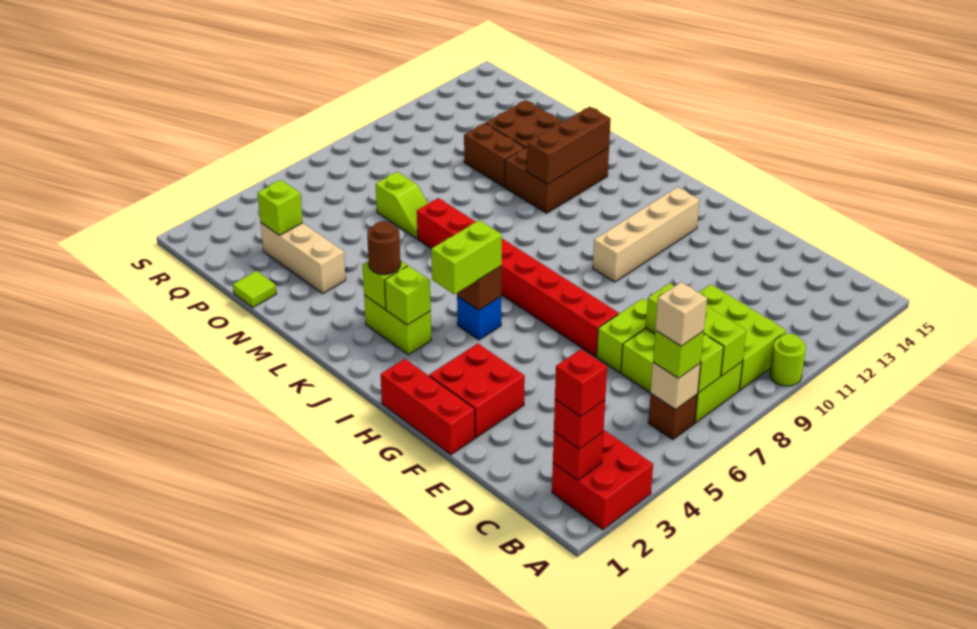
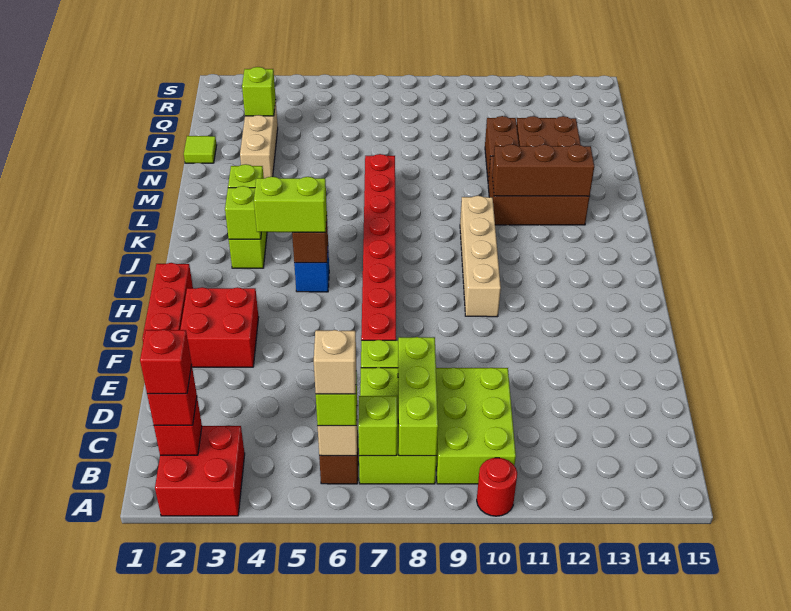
lime 1x1 round brick [770,334,806,386] -> red 1x1 round brick [477,458,517,516]
tan 1x4 brick [593,187,699,282] -> tan 1x4 brick turned to [460,196,501,317]
brown 1x1 round brick [367,221,401,274] -> none
lime 1x2 slope [375,172,428,238] -> none

